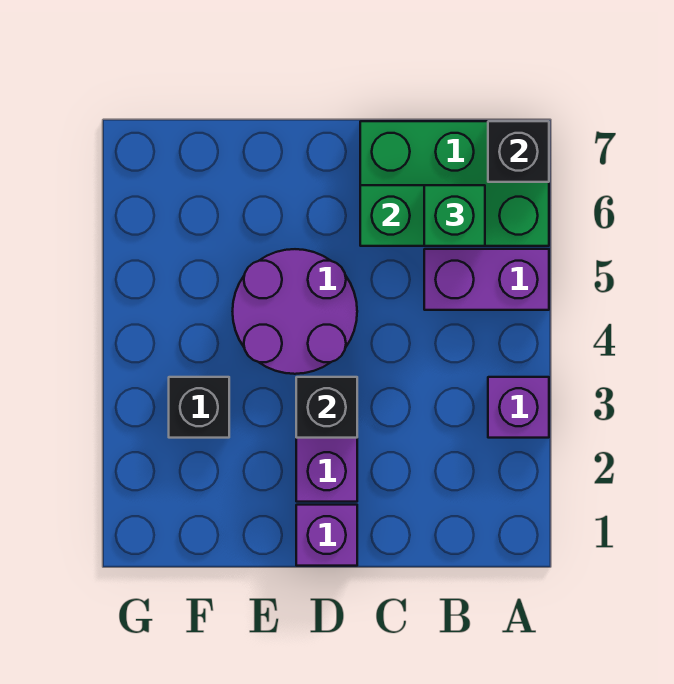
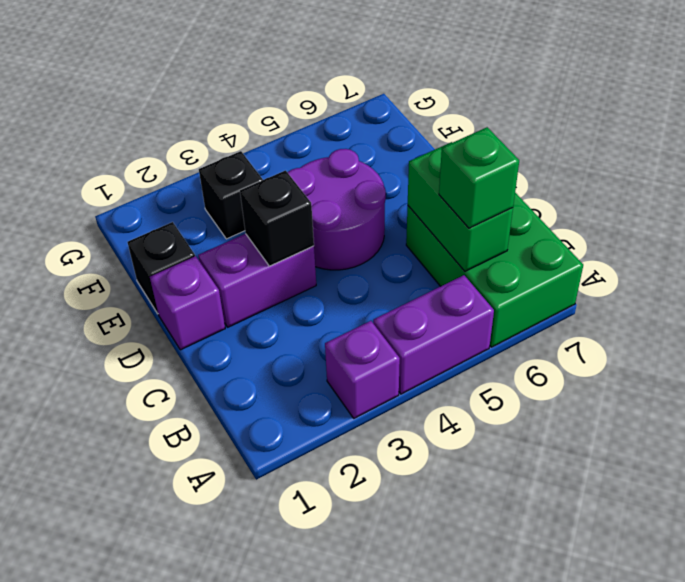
purple 1x2 brick [424,249,549,310] -> purple 1x2 brick turned to [373,275,494,394]
black 1x1 brick [488,121,549,182] -> black 1x1 brick moved to [128,222,195,314]

